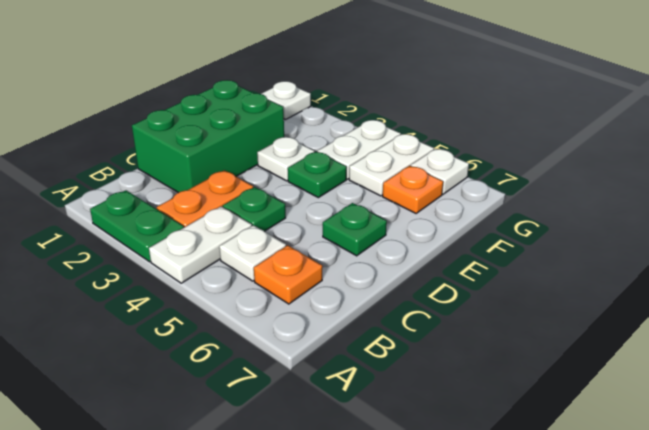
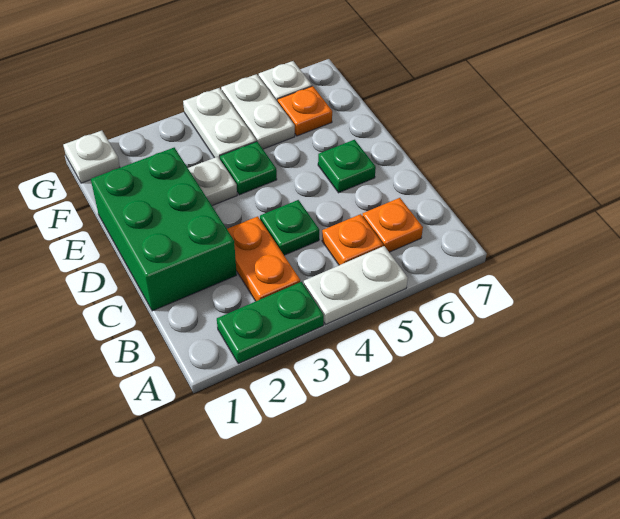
white 1x2 plate [149,207,252,283] -> white 1x2 plate turned to [304,246,408,324]
white 1x1 plate [219,225,286,281] -> orange 1x1 plate [322,214,383,265]

